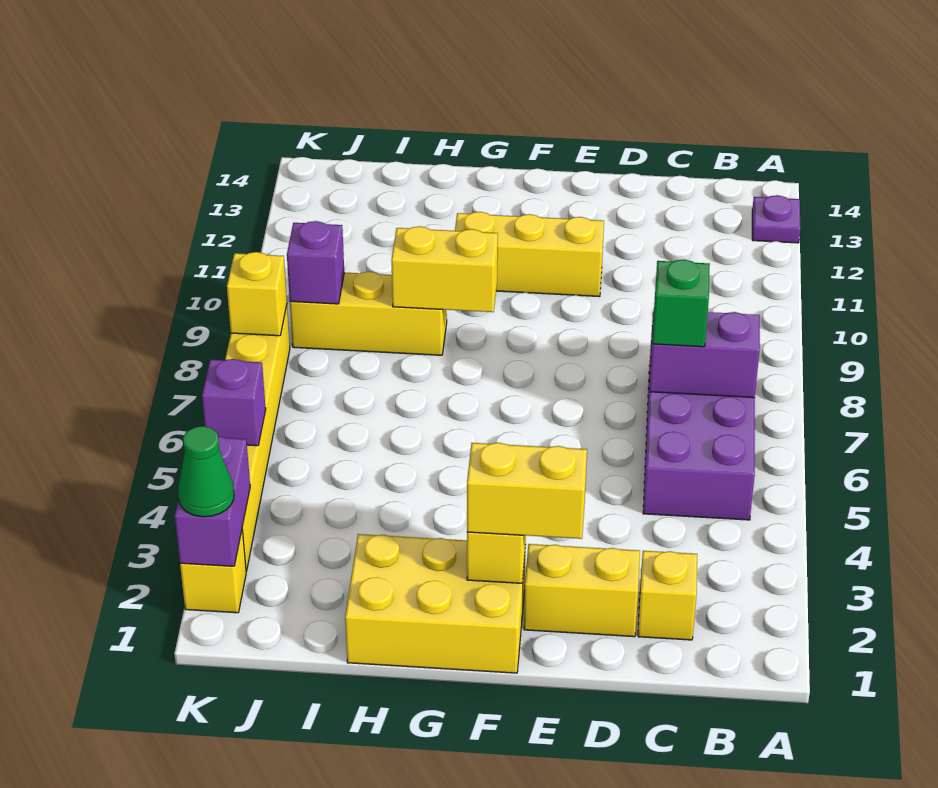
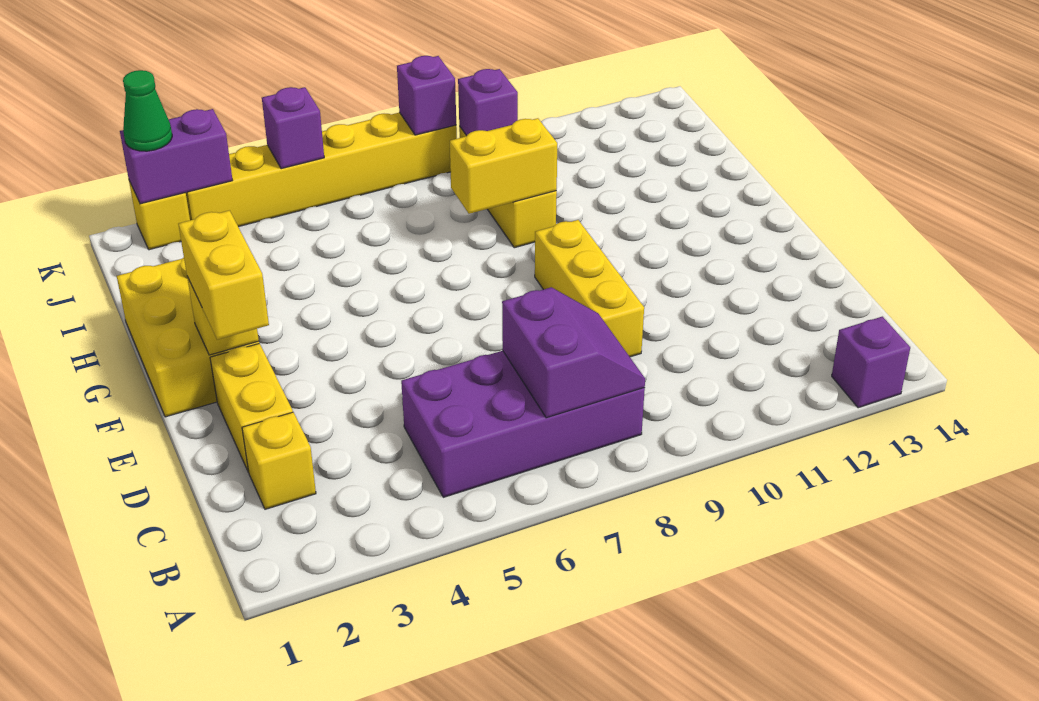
purple 1x1 plate [752,195,800,243] -> purple 1x1 brick [832,317,910,408]
green 1x1 brick [653,259,710,347] -> none
yellow 1x3 brick [455,212,604,297] -> yellow 1x3 brick moved to [535,220,644,357]
yellow 1x2 brick [391,226,498,312] -> yellow 1x2 brick turned to [450,118,557,214]
yellow 1x1 brick [227,252,287,336] -> purple 1x1 brick [397,56,456,135]

